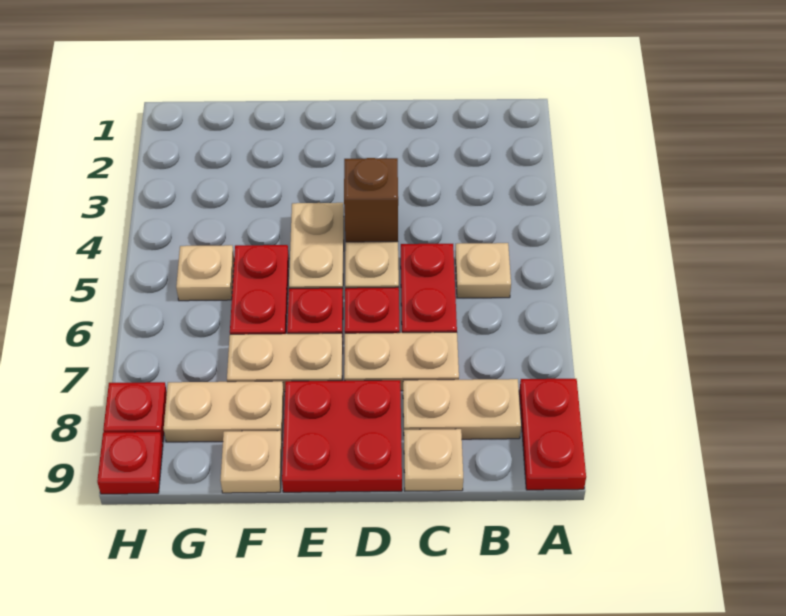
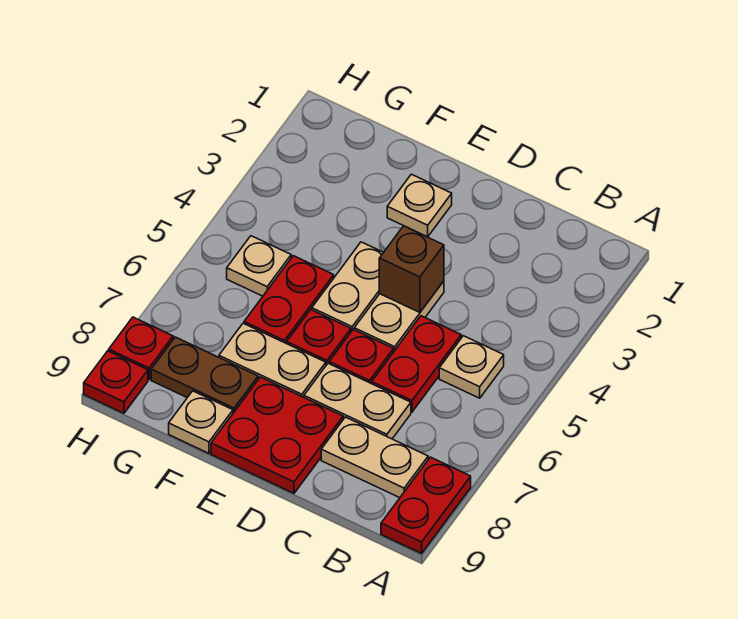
tan 1x1 plate [404,429,463,491] -> tan 1x1 plate moved to [387,174,452,237]
tan 1x2 plate [164,381,284,442] -> brown 1x2 plate [151,337,258,413]

